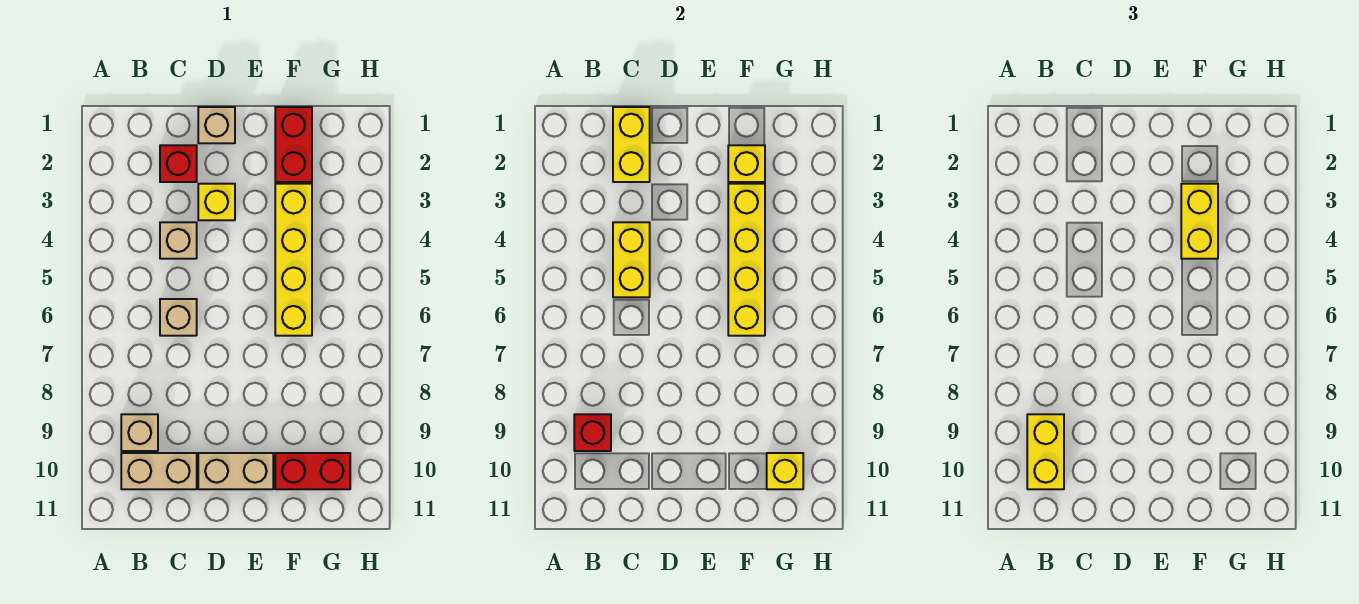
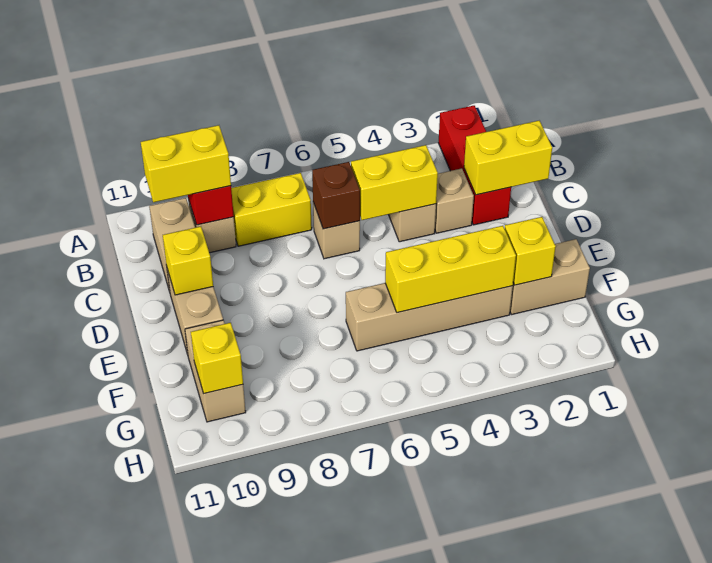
red 1x1 brick [160,145,197,182] -> red 1x3 brick [438,106,511,225]
none -> brown 1x1 brick [312,162,360,229]
tan 1x1 brick [198,107,235,143] -> tan 1x1 brick moved to [435,168,474,233]
yellow 1x1 brick [198,184,235,220] -> yellow 1x1 brick moved to [163,227,213,295]
red 1x2 brick [275,107,312,182] -> tan 1x2 brick [510,239,590,315]
yellow 1x4 brick [275,184,312,336] -> tan 1x4 brick [346,283,513,351]
yellow 1x4 brick [728,184,765,336] -> yellow 1x3 brick [385,226,516,313]
yellow 1x2 brick [1181,184,1218,259] -> yellow 1x2 brick moved to [231,173,312,246]
red 1x2 brick [275,453,350,489] -> tan 1x2 brick [185,320,246,422]

